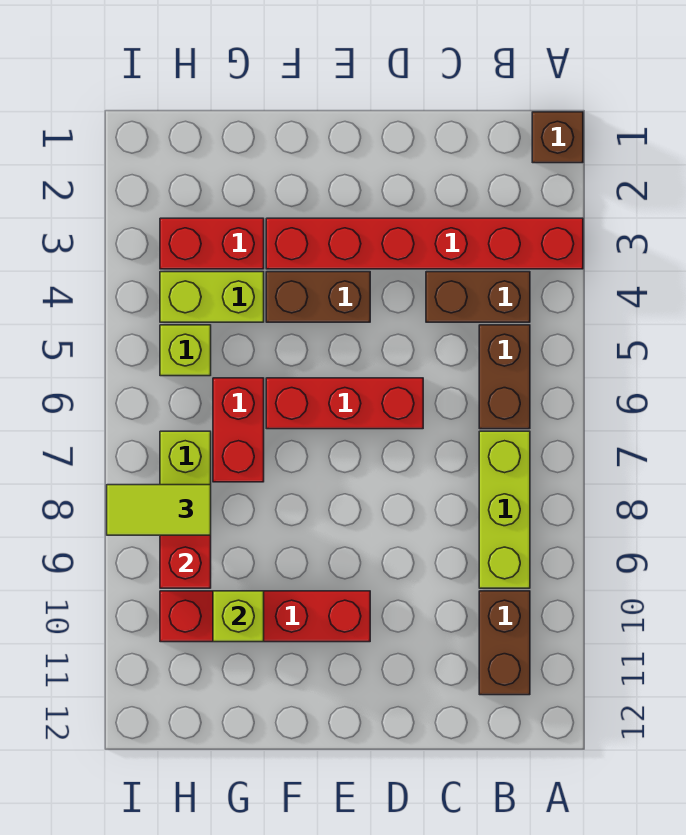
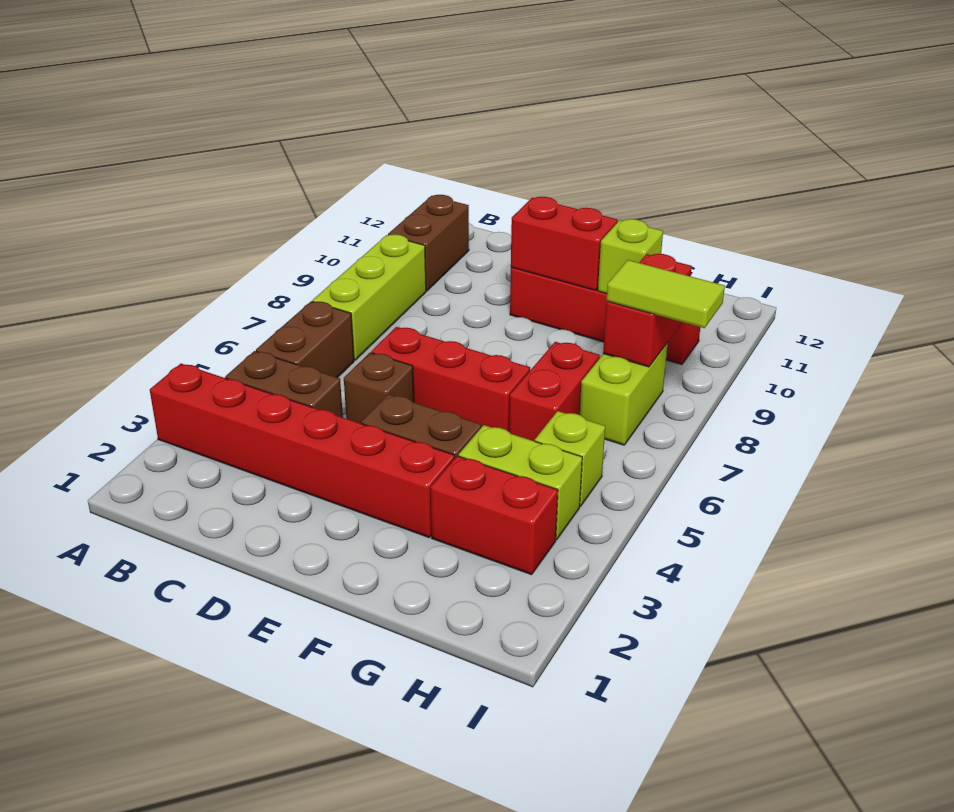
brown 1x1 brick [532,112,583,163] -> brown 1x1 brick moved to [344,353,414,423]
none -> red 1x2 brick [511,197,618,290]

